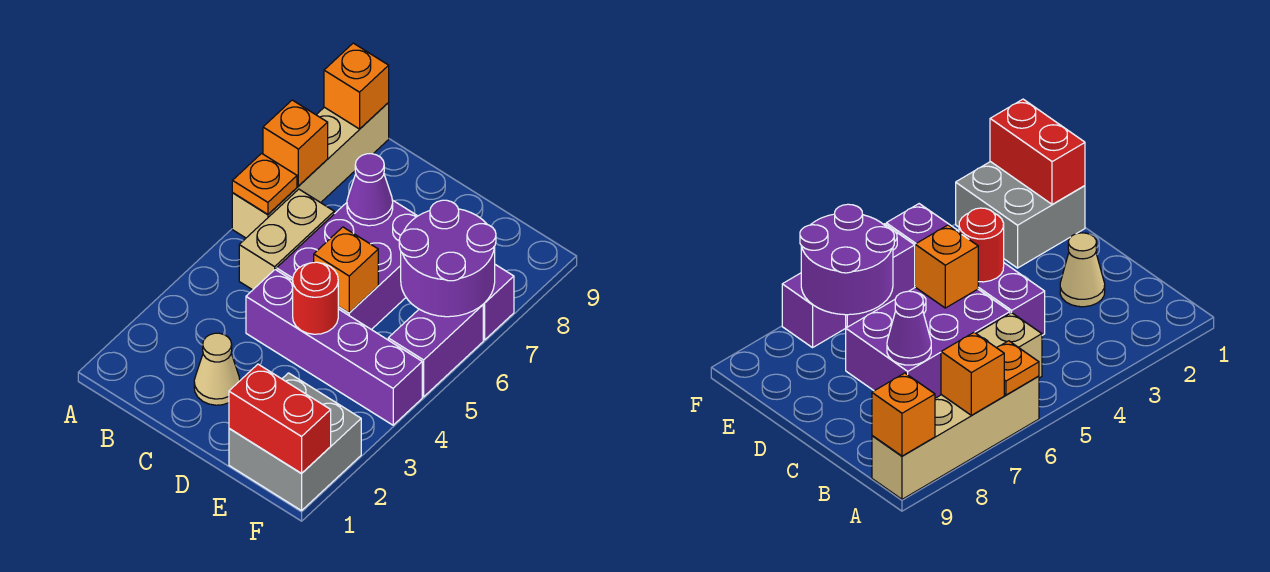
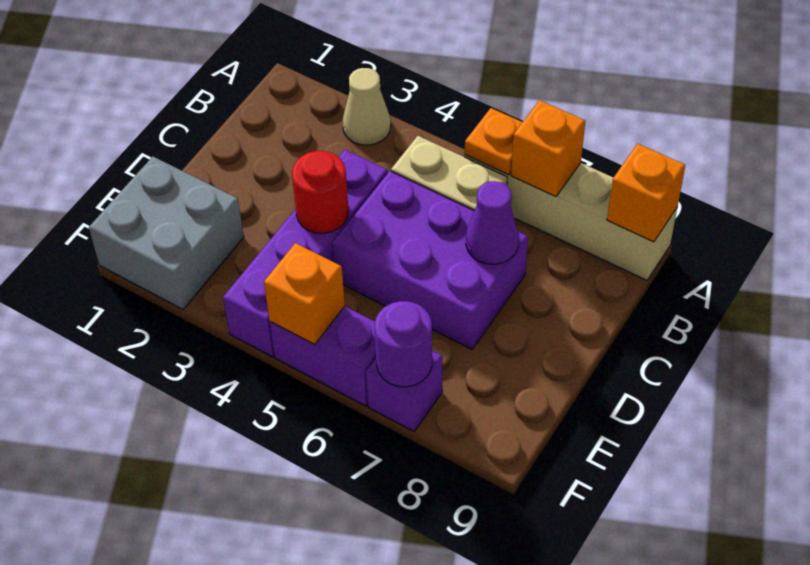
tan 1x1 cone [194,333,240,405] -> tan 1x1 cone moved to [343,68,391,145]
orange 1x1 brick [314,227,378,313] -> orange 1x1 brick moved to [264,243,345,345]
red 1x2 brick [229,364,331,474] -> none
purple 2x2 round brick [399,200,496,317] -> purple 1x1 round brick [375,301,432,387]

